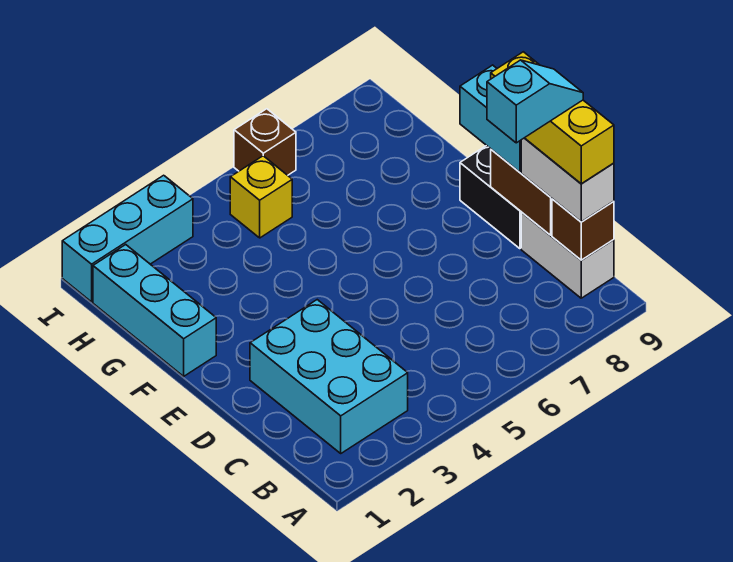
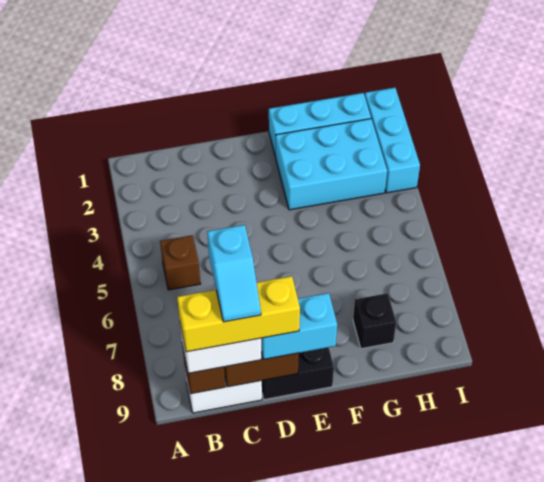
cyan 2x3 brick [250,300,408,453] -> cyan 2x3 brick moved to [276,119,387,210]
none -> black 1x1 brick [353,293,396,349]
yellow 1x1 brick [230,156,292,238] -> none
brown 1x1 brick [234,109,296,175] -> brown 1x1 brick moved to [160,235,200,290]

